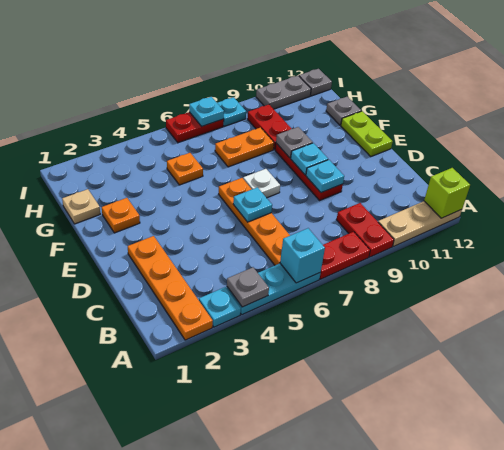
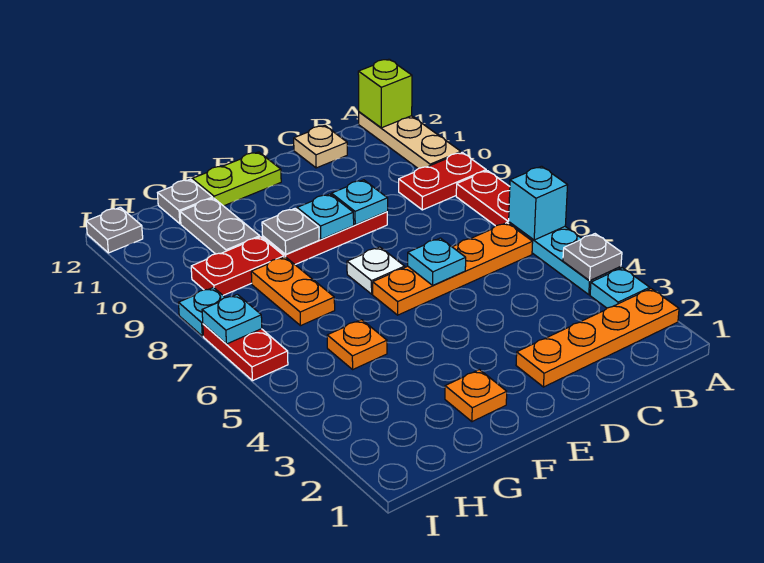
tan 1x1 plate [62,189,100,224] -> tan 1x1 plate moved to [294,126,347,168]
grey 1x2 plate [256,76,311,109] -> grey 1x2 plate moved to [180,198,260,254]

